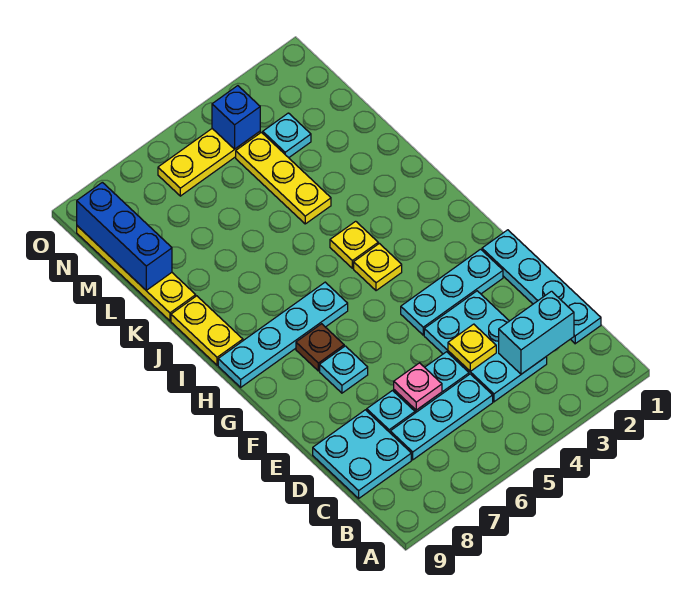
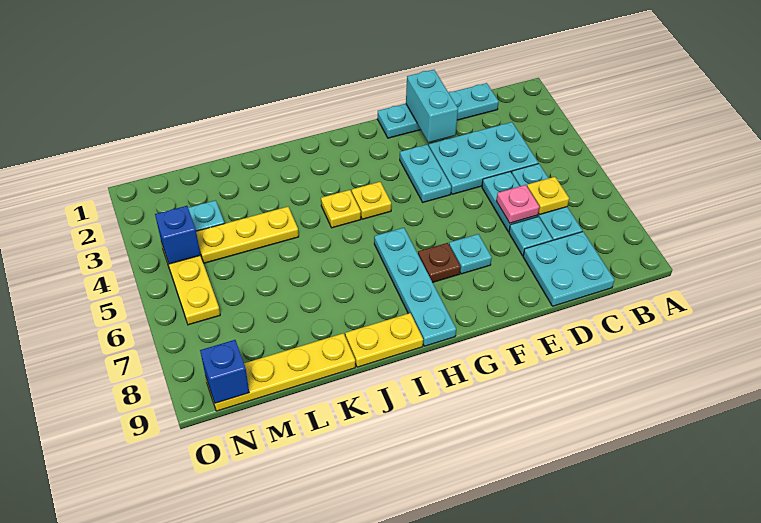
cyan 1x2 brick [499,291,574,374] -> cyan 1x2 brick moved to [406,70,458,143]
yellow 1x1 plate [448,324,496,371] -> yellow 1x1 plate moved to [527,177,569,215]
cyan 1x3 plate [401,249,503,335] -> cyan 1x2 plate [400,145,451,202]
blue 1x3 brick [77,182,172,290] -> blue 1x1 brick [200,340,249,403]

